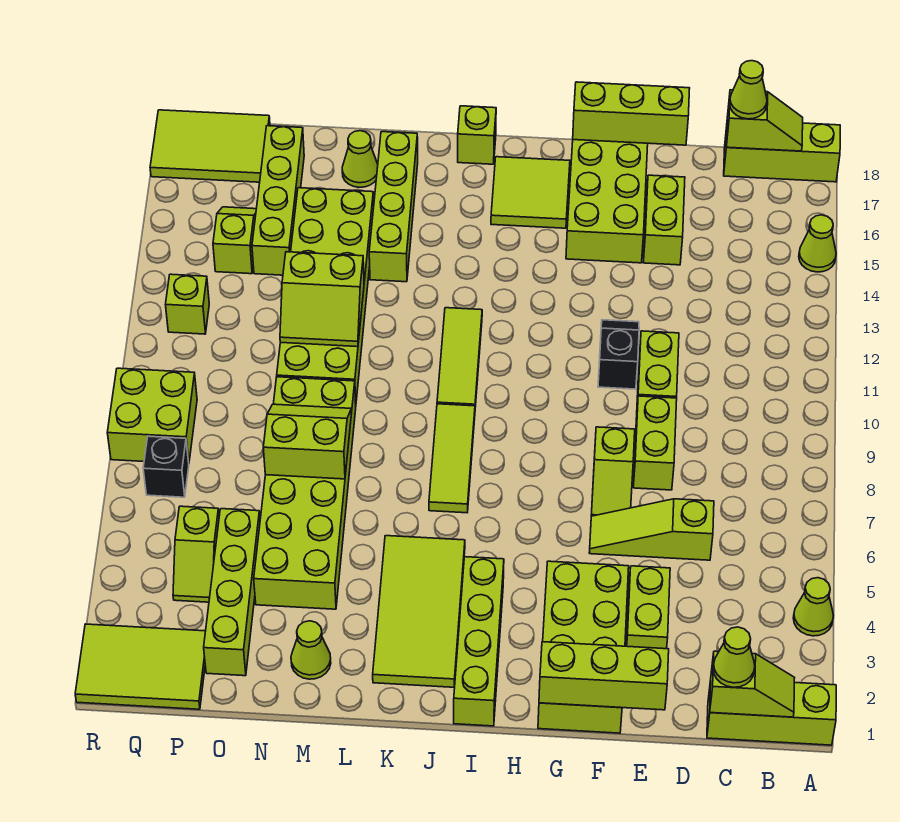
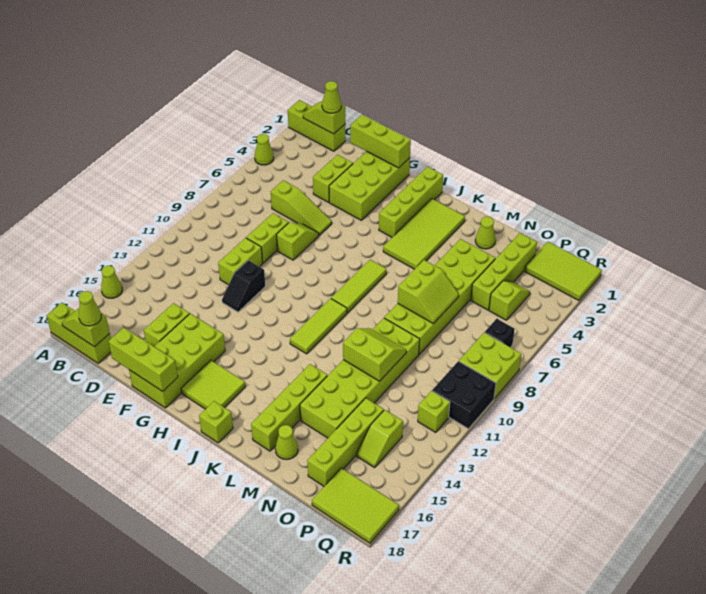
lime 2x2 slope [263,404,351,479] -> lime 2x2 slope turned to [398,260,459,324]
none -> black 2x2 brick [432,361,496,429]

